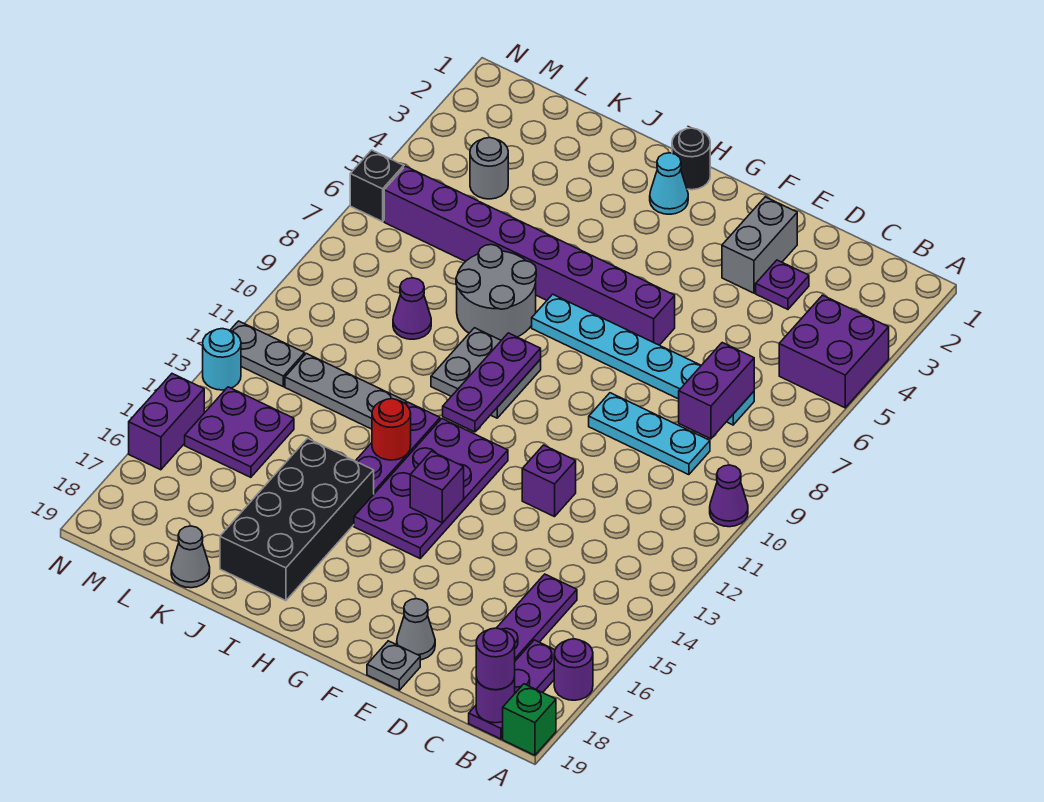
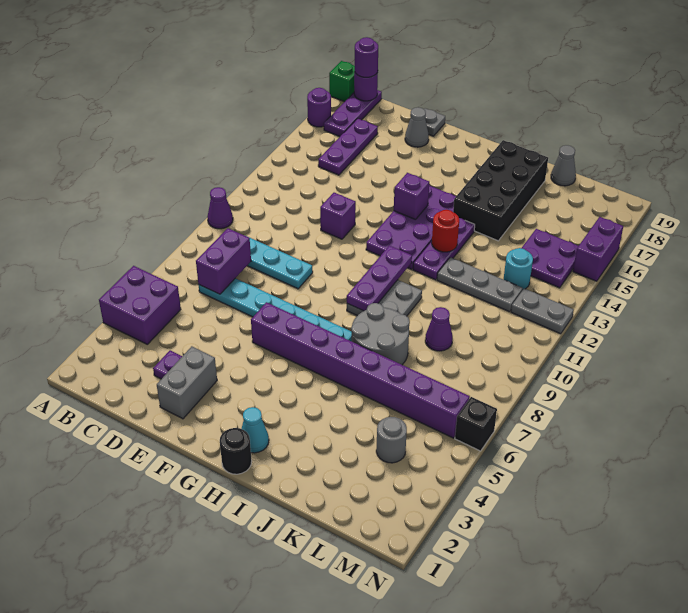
cyan 1x1 round brick [203,329,241,390] -> cyan 1x1 round brick moved to [504,248,533,289]

